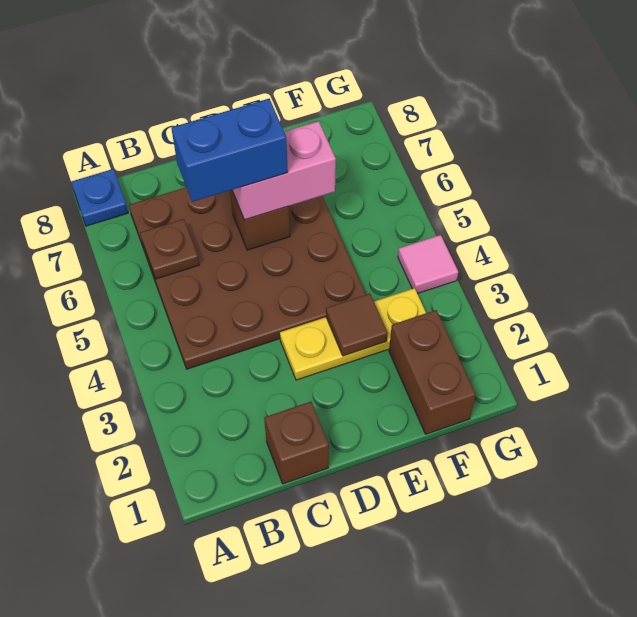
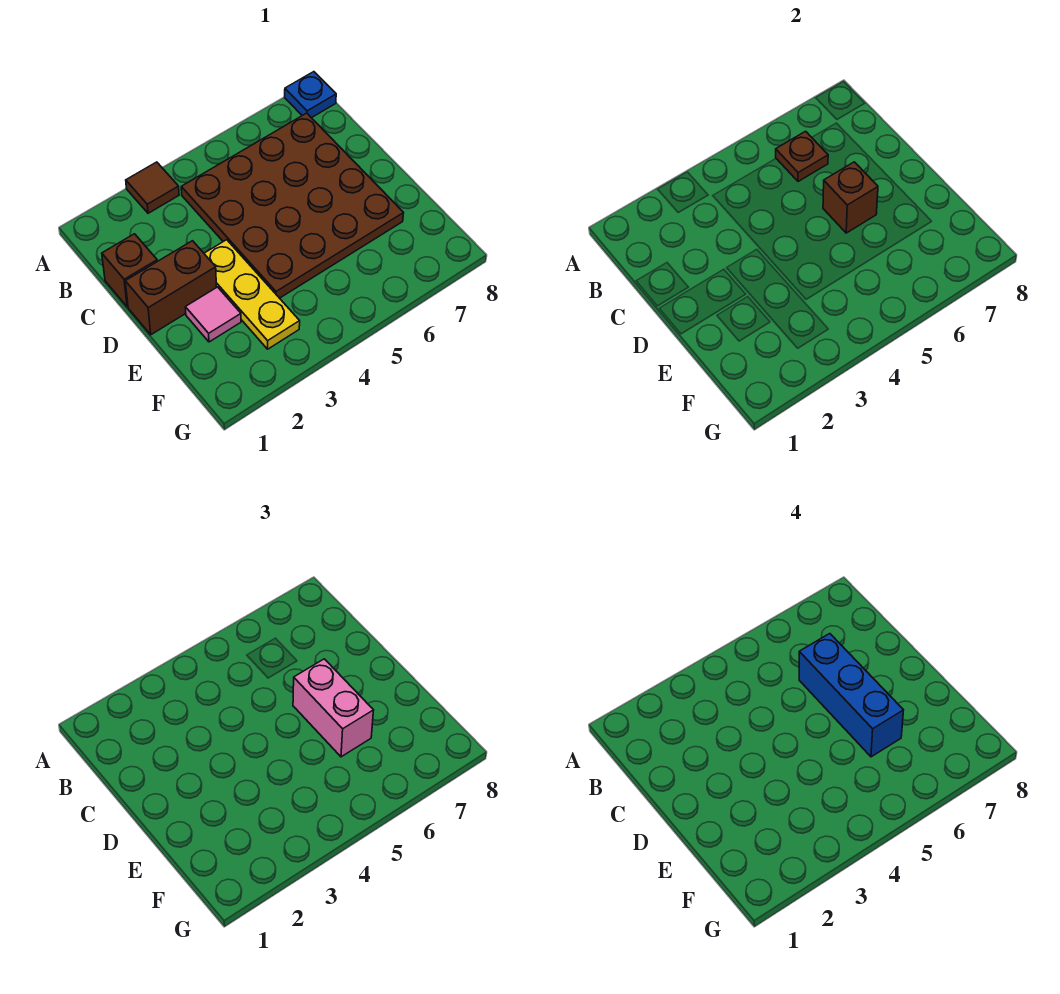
blue 1x2 brick [172,99,288,202] -> blue 1x3 brick [799,634,904,757]
brown 1x1 tile [326,294,388,356] -> brown 1x1 tile moved to [126,162,179,213]
brown 1x2 brick [389,310,476,434] -> brown 1x2 brick moved to [125,241,217,335]
pink 1x1 tile [398,235,458,294] -> pink 1x1 tile moved to [185,287,241,342]

